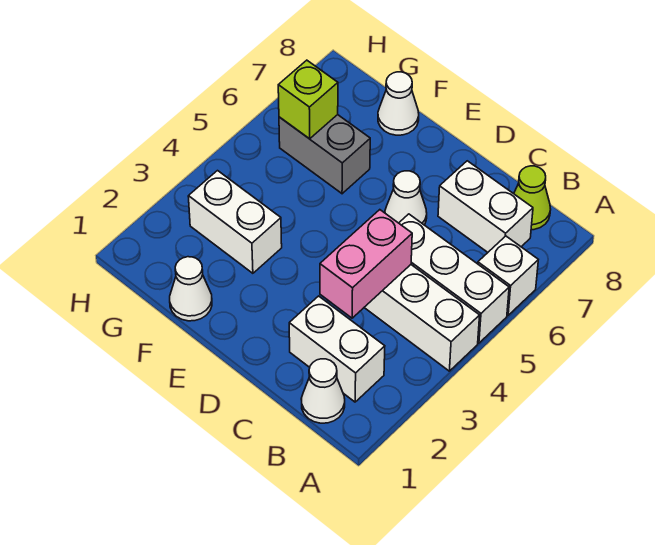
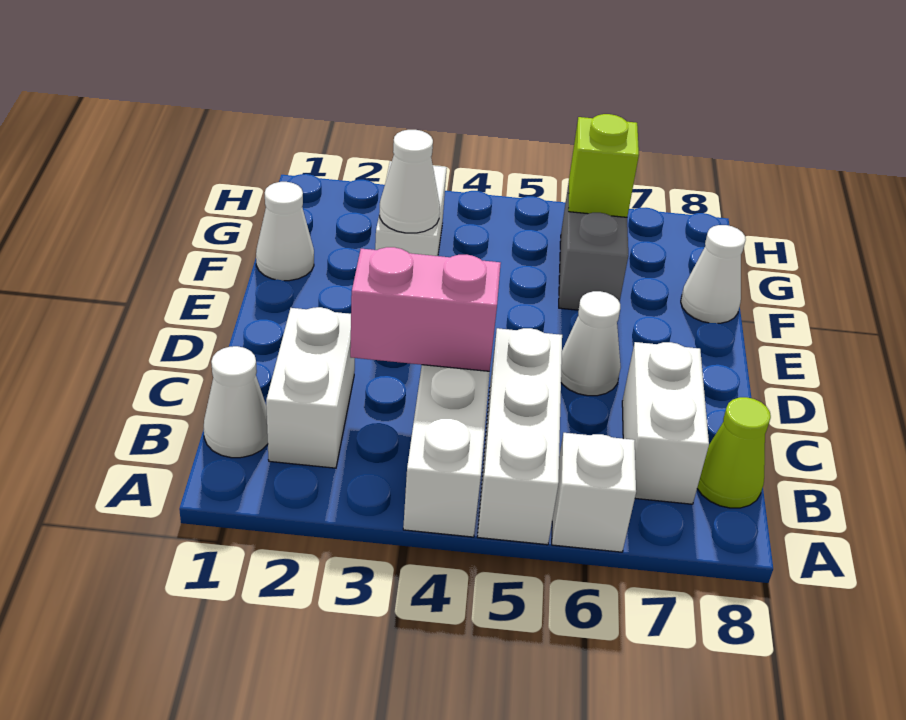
none -> white 1x1 cone [380,130,440,233]

